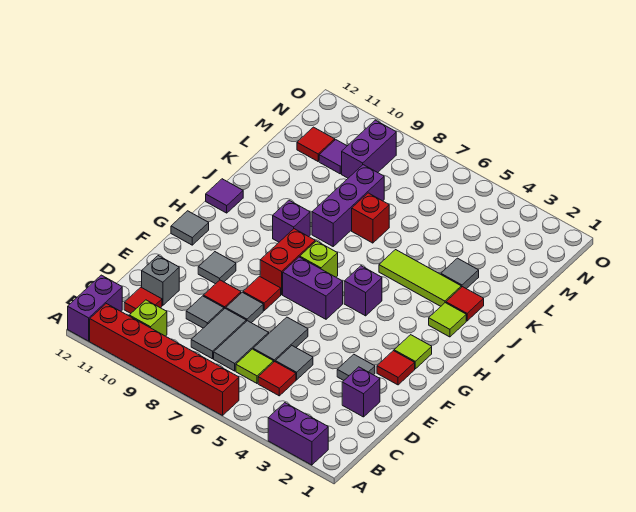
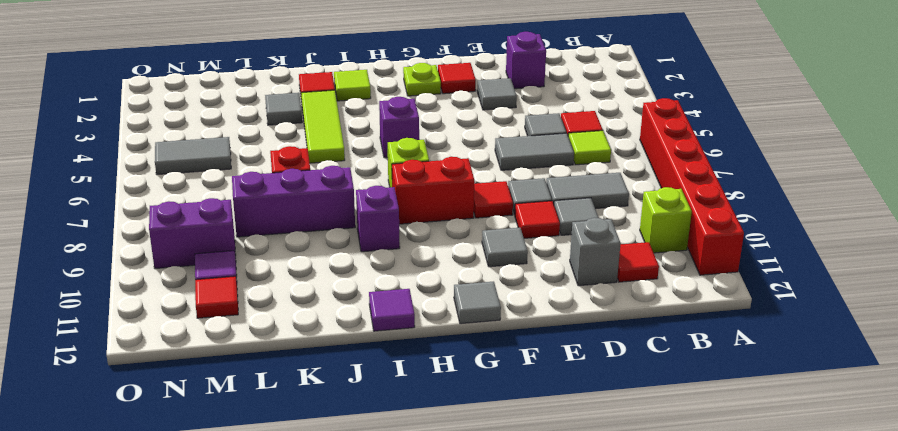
purple 1x2 brick [268,403,328,465] -> none
purple 1x2 brick [68,275,122,341] -> none
grey 1x2 tile [214,321,269,371] -> grey 1x2 tile moved to [155,137,231,175]
lime 1x1 tile [394,335,432,369] -> lime 1x1 plate [403,63,441,96]
purple 1x2 brick [283,257,343,319] -> none

